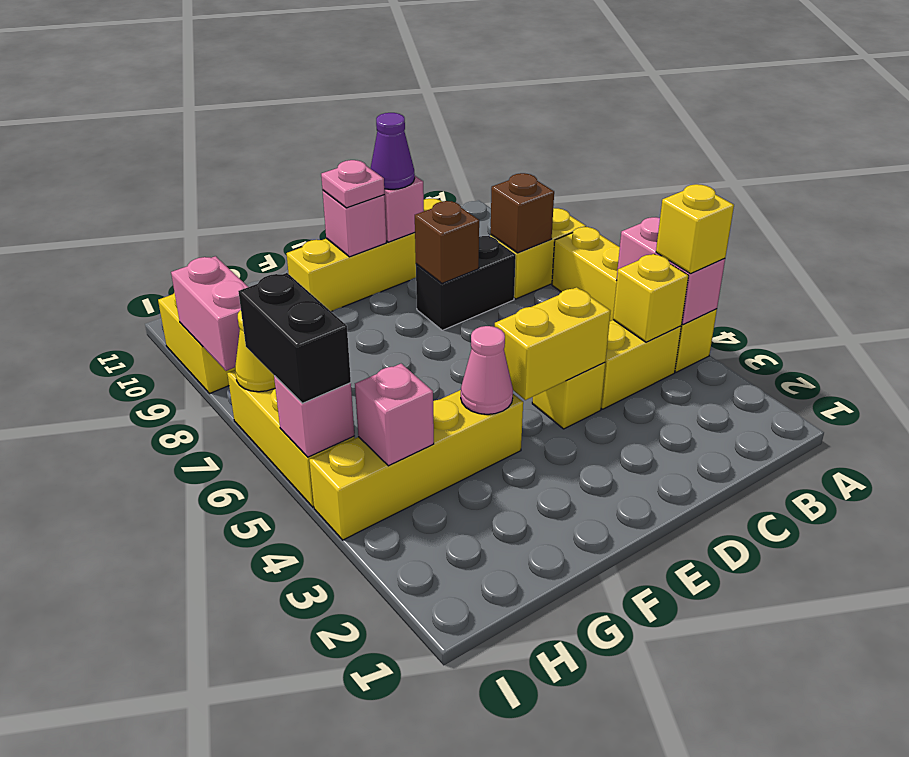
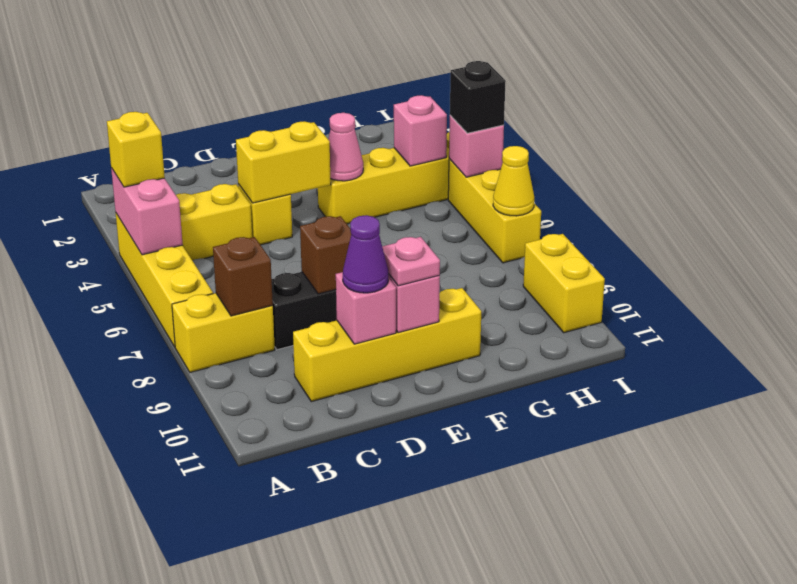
yellow 1x1 brick [613,254,689,342] -> none
black 1x2 brick [238,273,351,403] -> black 1x1 brick [450,61,506,133]
pink 1x2 brick [171,256,248,371] -> none

